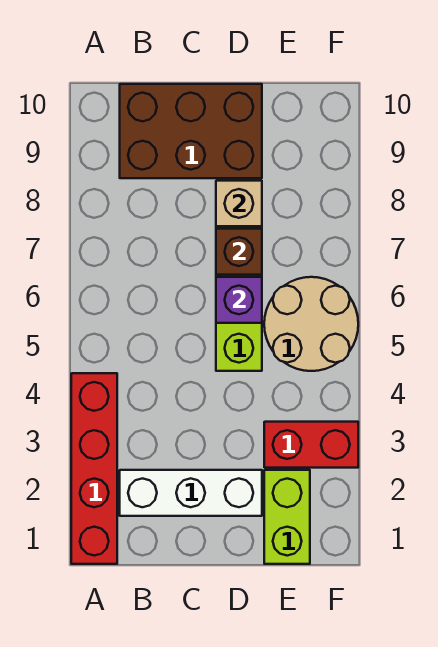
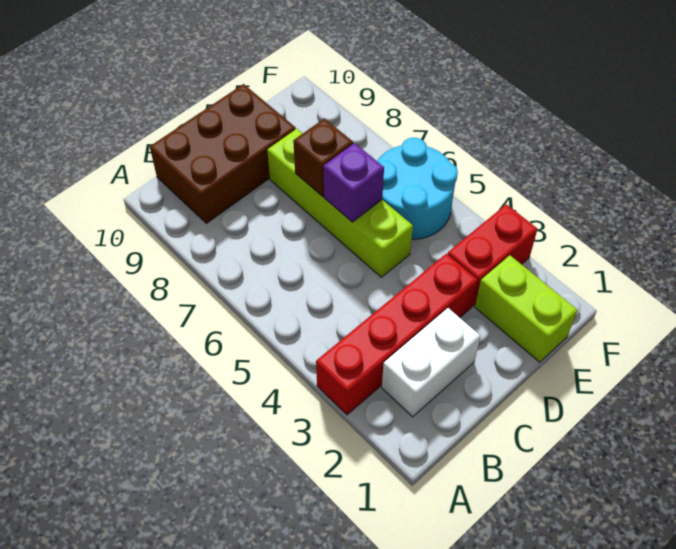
red 1x4 brick [71,373,117,564] -> red 1x4 brick turned to [316,254,478,415]
white 1x3 brick [120,470,262,516] -> white 1x2 brick [382,308,480,417]
tan 1x1 brick [216,181,262,226] -> none
tan 2x2 round brick [264,277,358,371] -> cyan 2x2 round brick [377,138,458,239]

